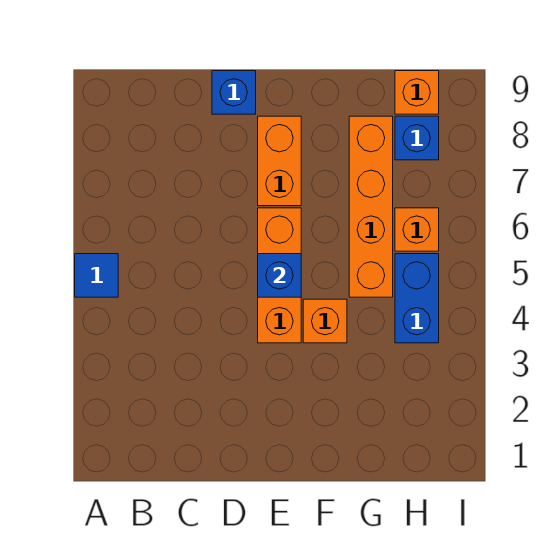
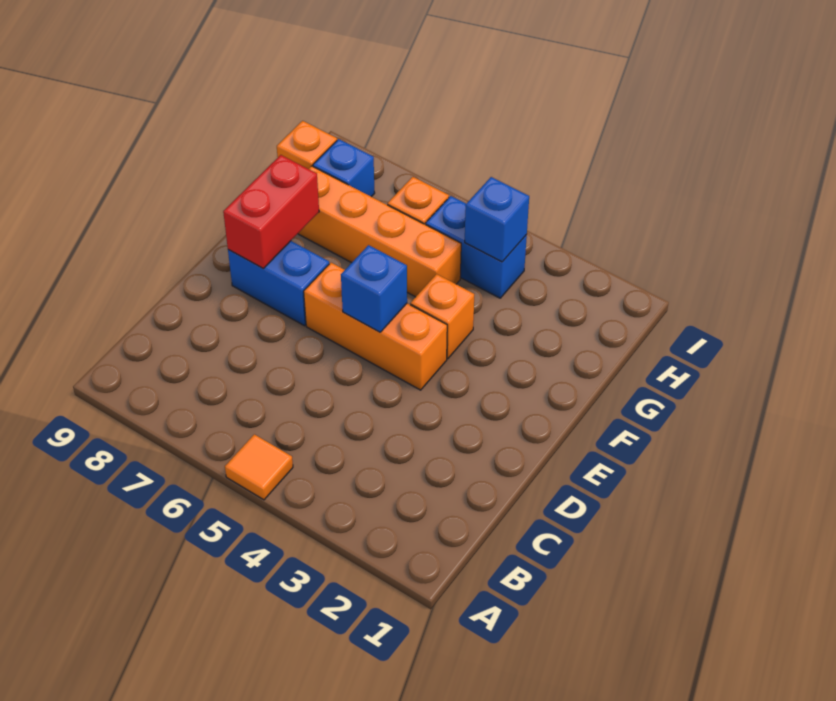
blue 1x1 tile [75,254,118,297] -> orange 1x1 tile [225,434,293,500]
blue 1x1 brick [212,71,256,114] -> blue 1x1 brick moved to [465,177,529,262]
orange 1x2 brick [258,116,301,206] -> blue 1x2 brick [228,241,329,326]
none -> red 1x2 brick [223,155,319,268]

